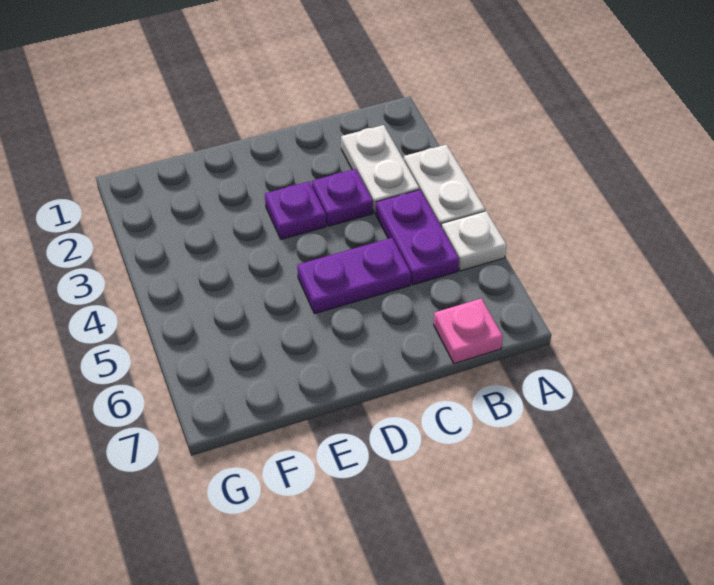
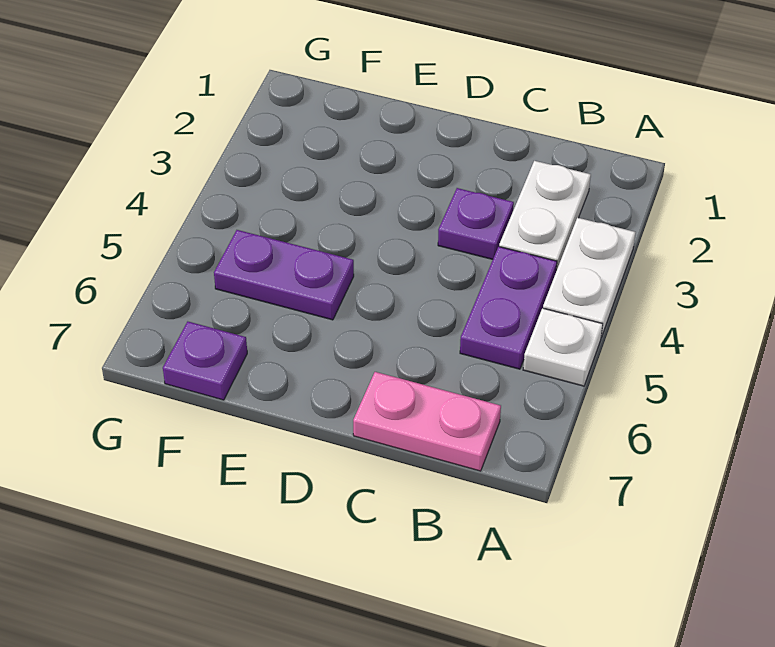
pink 1x1 plate [434,298,503,364] -> pink 1x2 plate [353,372,501,471]
purple 1x2 plate [297,238,411,314] -> purple 1x2 plate moved to [214,230,354,320]
purple 1x1 plate [265,181,326,239] -> purple 1x1 plate moved to [163,322,247,400]

